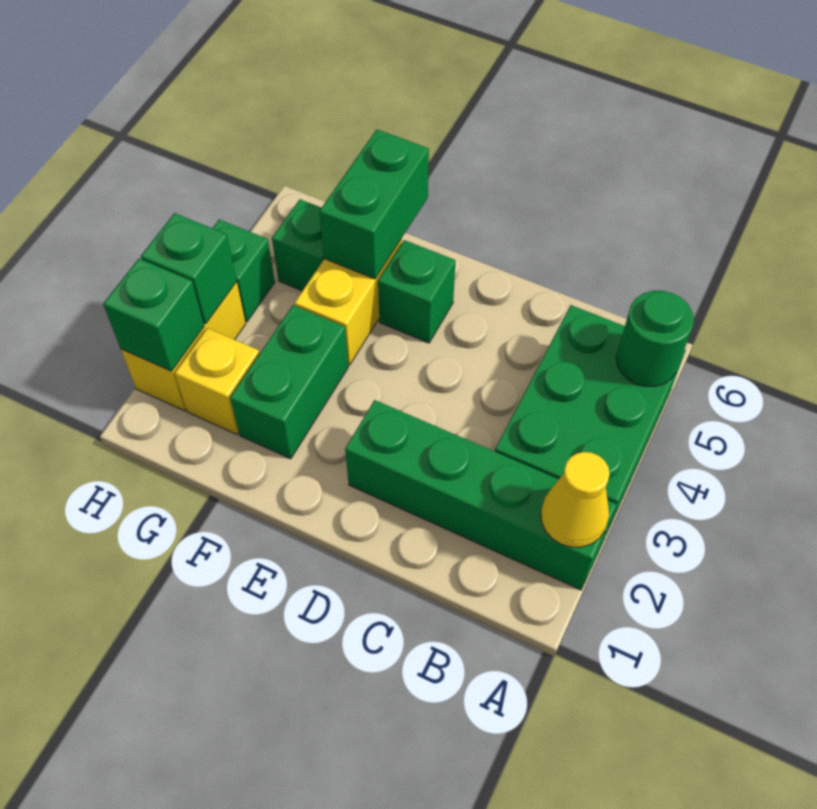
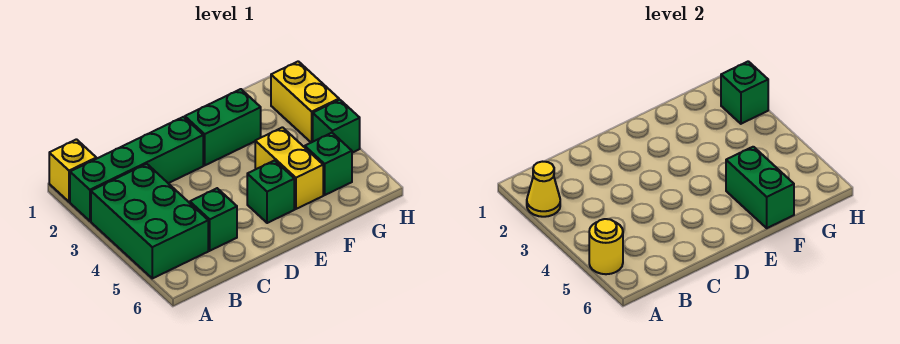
green 1x1 round brick [616,291,694,386] -> yellow 1x1 round brick [589,219,623,274]
green 1x2 brick [230,305,348,459] -> green 1x2 brick turned to [185,89,261,165]
yellow 1x1 brick [175,328,259,434] -> yellow 1x1 brick moved to [49,139,96,202]
green 1x1 brick [141,213,237,324] -> green 1x1 brick moved to [190,188,237,251]

